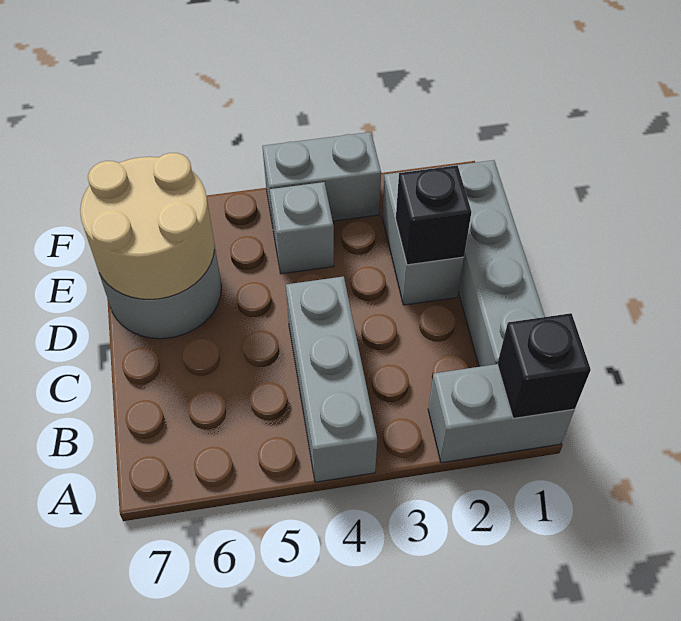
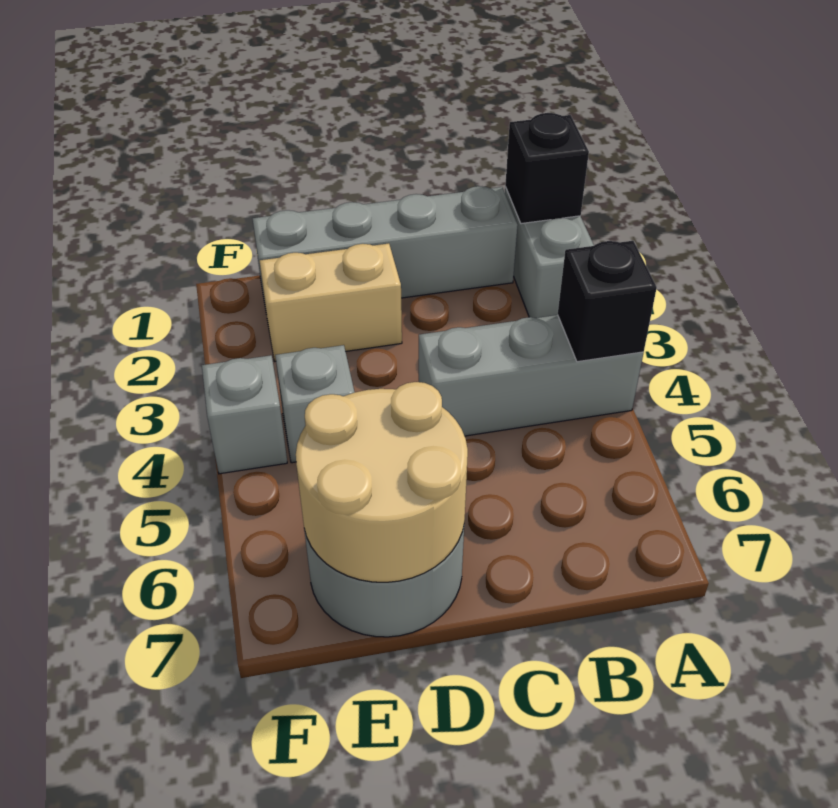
grey 1x2 brick [382,167,464,305] -> tan 1x2 brick [259,243,402,361]
black 1x1 brick [396,165,471,265] -> black 1x1 brick moved to [558,241,657,362]
grey 1x2 brick [262,132,381,226] -> grey 1x1 brick [202,355,287,474]

